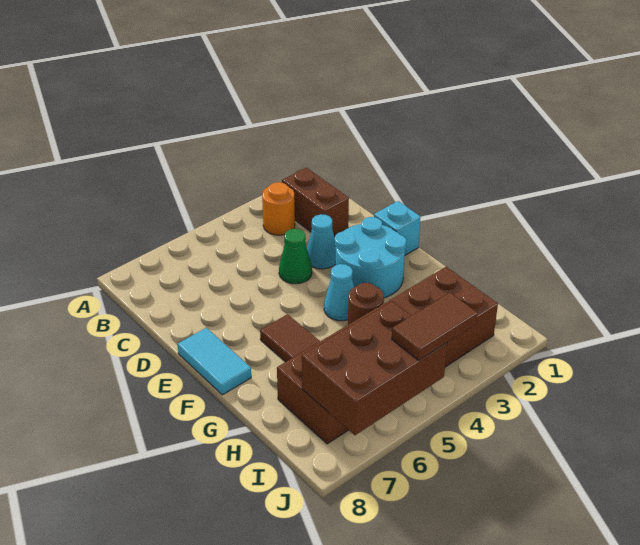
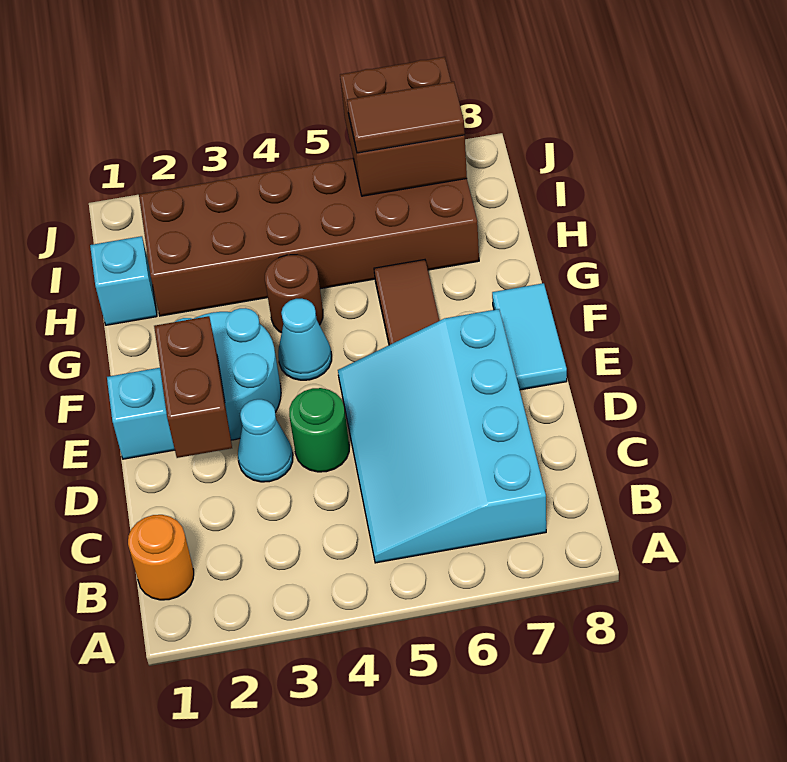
brown 1x2 brick [282,168,349,236] -> brown 1x2 brick moved to [154,316,232,458]
orange 1x1 round brick [262,182,295,235] -> orange 1x1 round brick moved to [128,515,194,600]
none -> cyan 3x4 slope [338,309,546,563]
green 1x1 cone [279,229,312,284] -> green 1x1 round brick [289,388,349,472]
none -> cyan 1x1 brick [90,236,157,325]
brown 2x3 brick [302,301,447,435] -> brown 2x2 brick [340,57,467,196]
brown 1x2 tile [392,293,478,360] -> brown 1x2 tile moved to [347,82,465,153]

